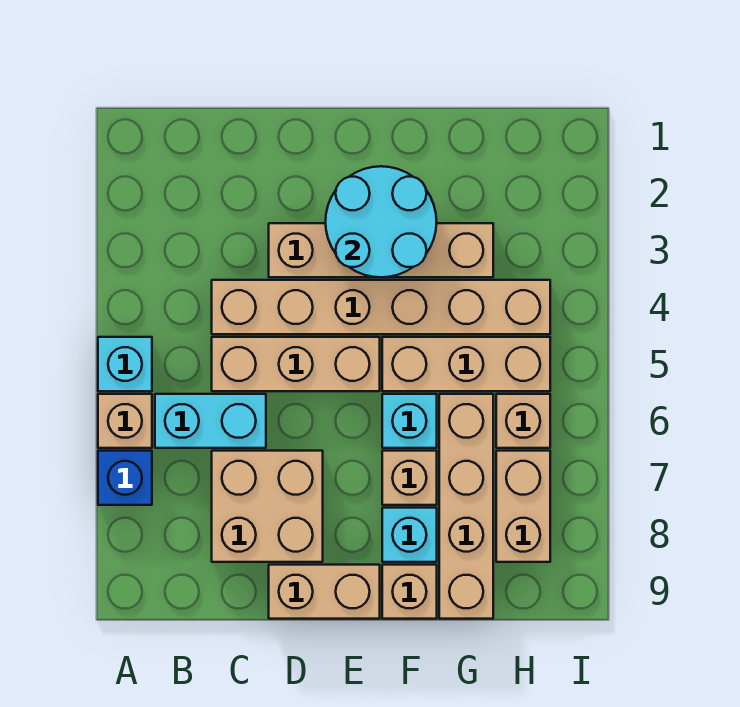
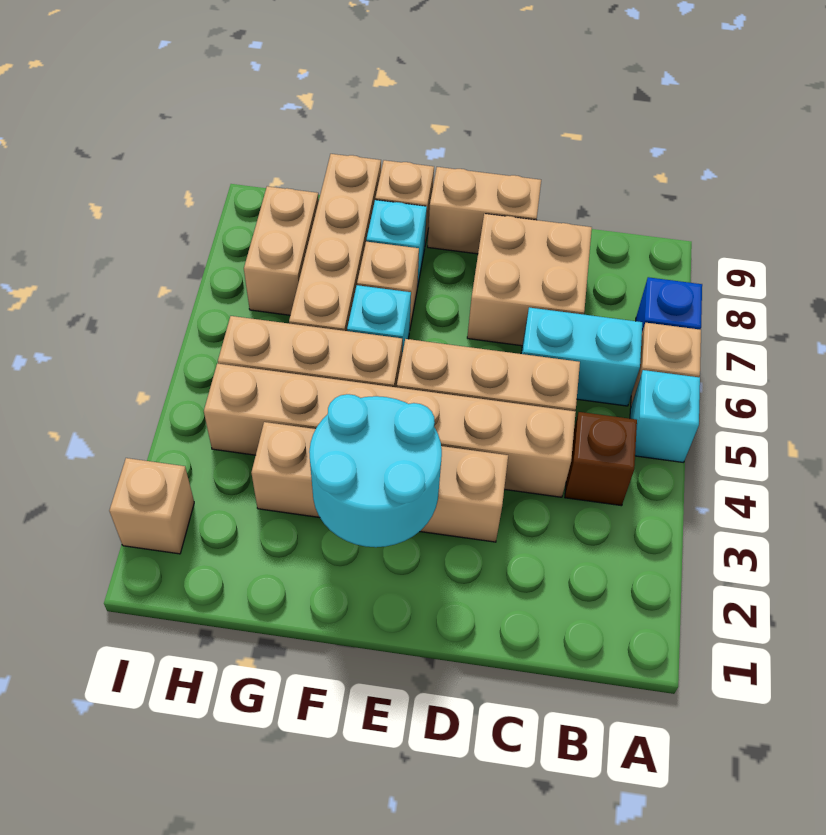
none -> brown 1x1 brick [565,412,637,506]
tan 1x1 brick [496,394,550,448] -> tan 1x1 brick moved to [109,458,194,554]

